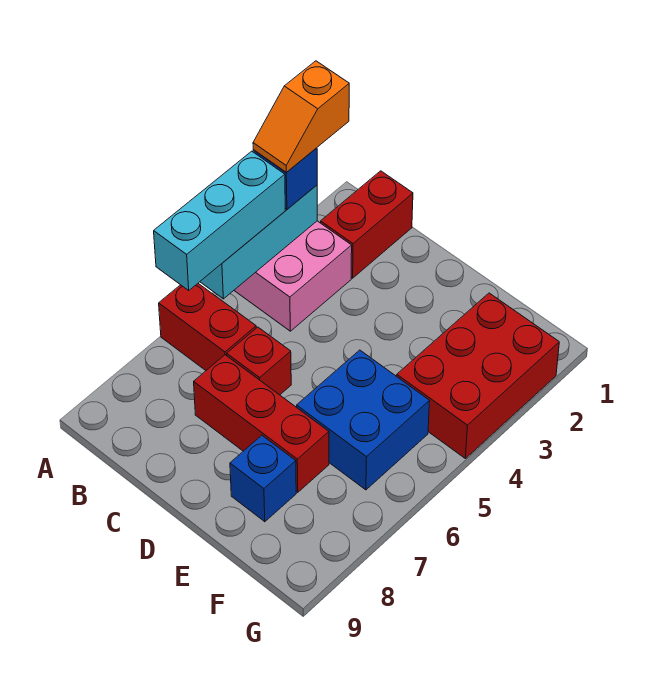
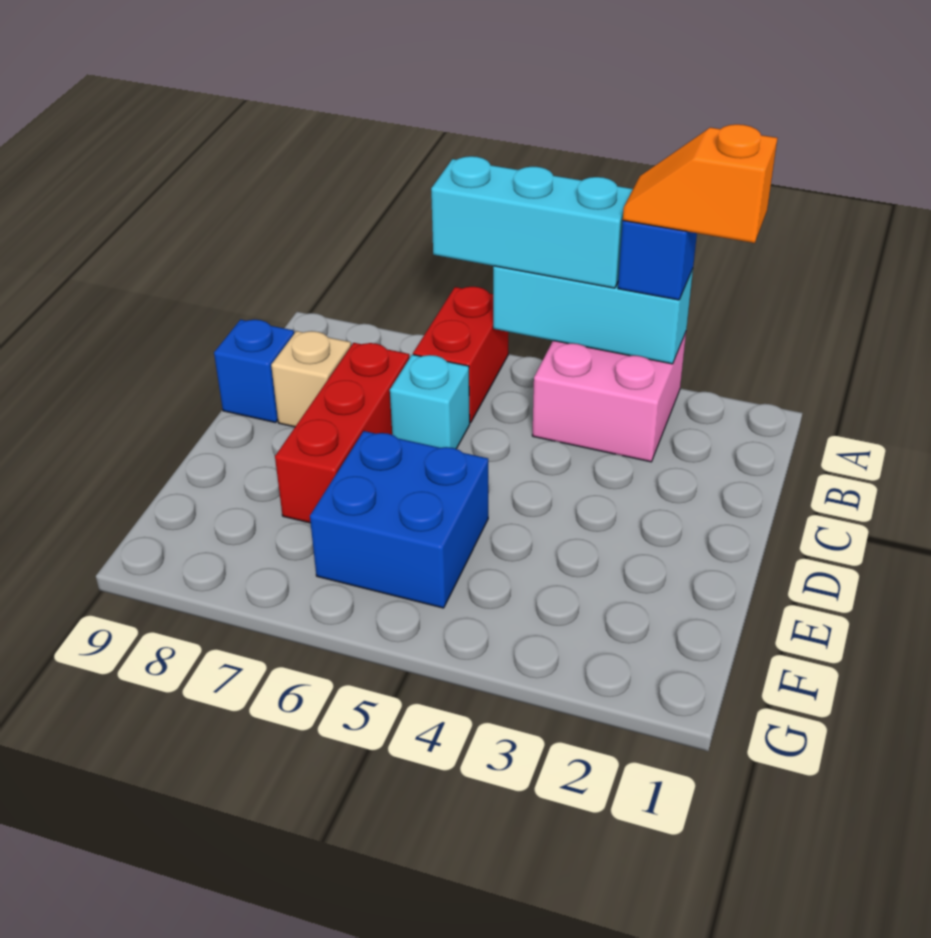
red 1x2 brick [321,171,413,278] -> none
red 1x1 brick [227,327,291,395] -> cyan 1x1 brick [390,355,470,449]
none -> tan 1x1 brick [271,331,351,427]
blue 1x1 brick [230,435,296,522] -> blue 1x1 brick moved to [214,320,294,423]
red 2x3 brick [397,293,559,459] -> none

